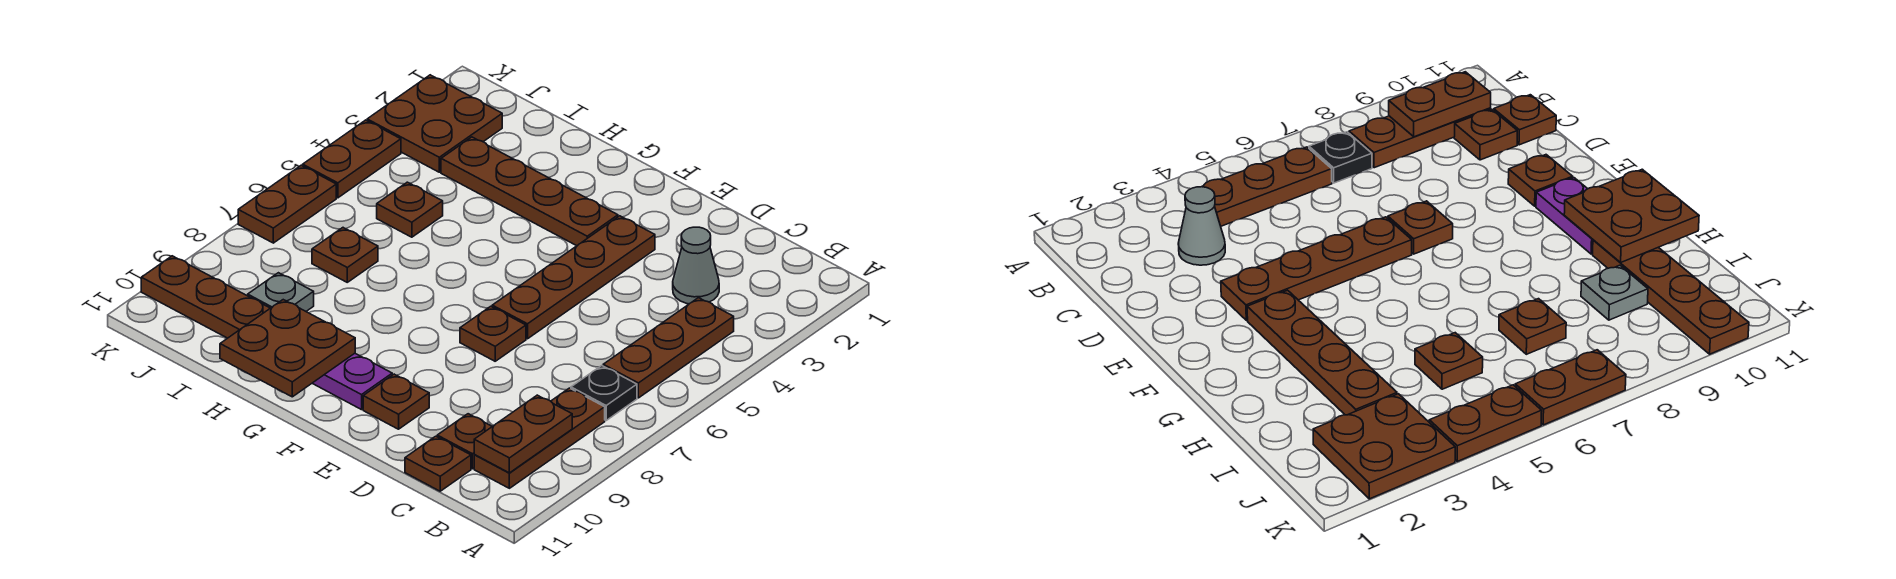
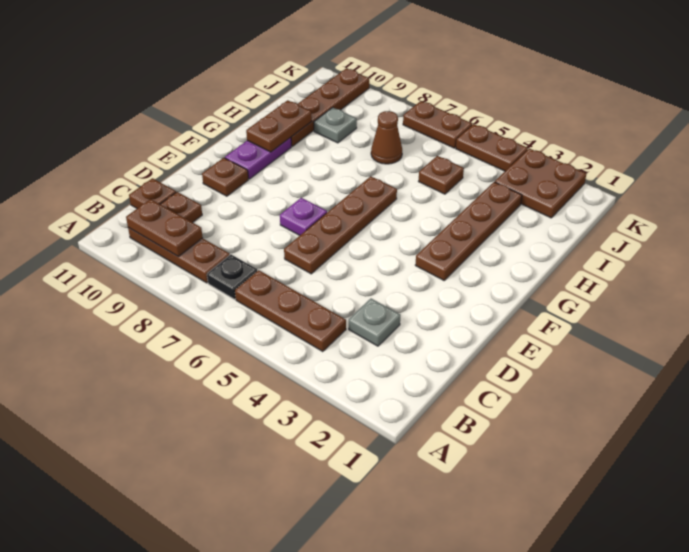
grey 1x1 cone [673,227,719,304] -> grey 1x1 plate [349,299,400,346]
brown 1x4 plate [492,216,655,339] -> brown 1x4 plate turned to [284,176,397,274]
brown 1x1 plate [460,306,526,361] -> purple 1x1 plate [280,198,327,235]
brown 2x2 plate [220,300,355,397] -> brown 1x2 plate [246,100,312,152]
brown 1x1 plate [312,228,378,282] -> brown 1x1 cone [371,111,402,164]

